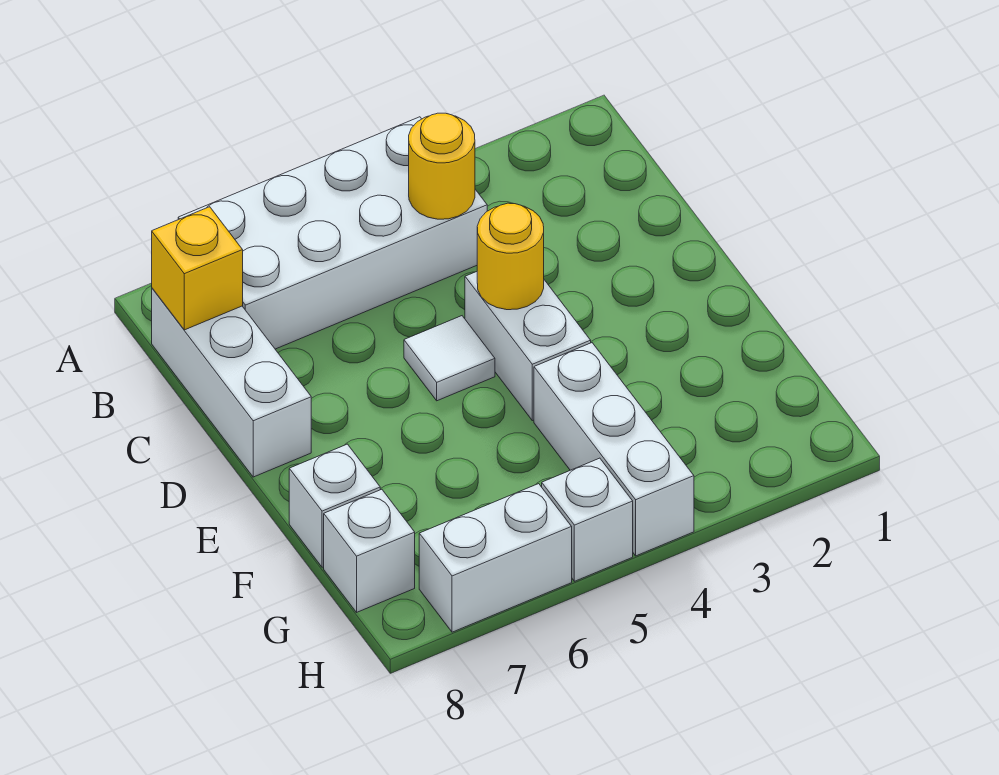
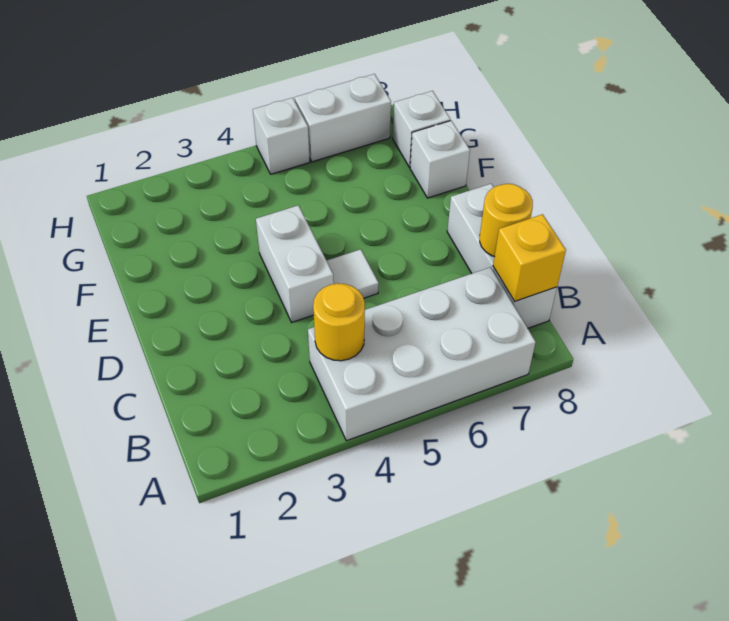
yellow 1x1 round brick [477,203,544,310] -> yellow 1x1 round brick moved to [480,184,533,257]
white 1x3 brick [534,343,694,556] -> none

